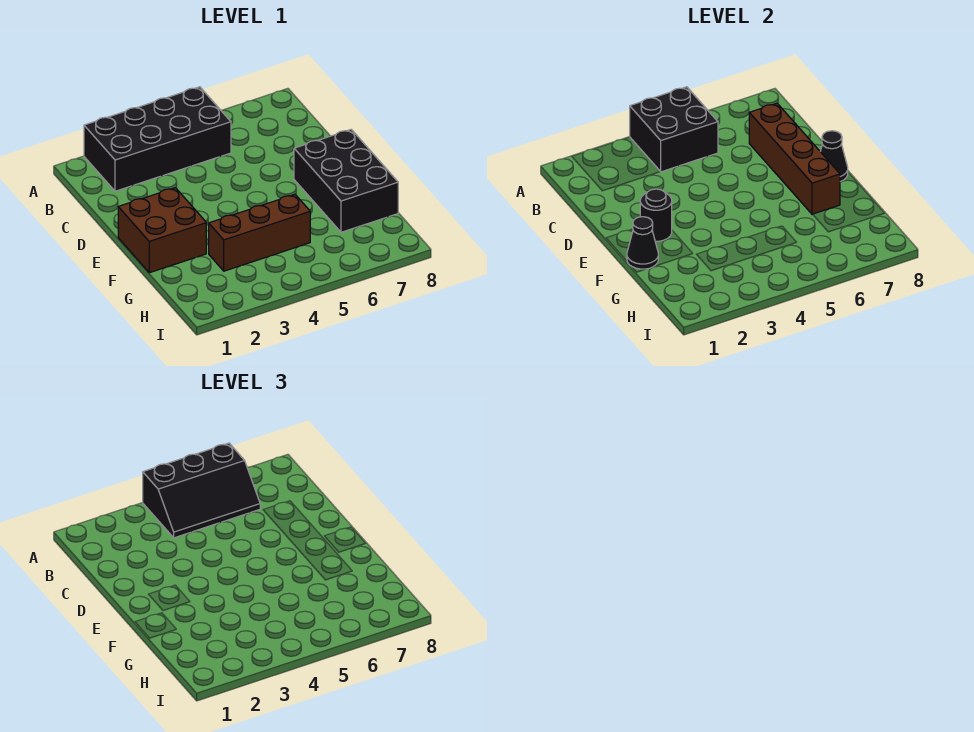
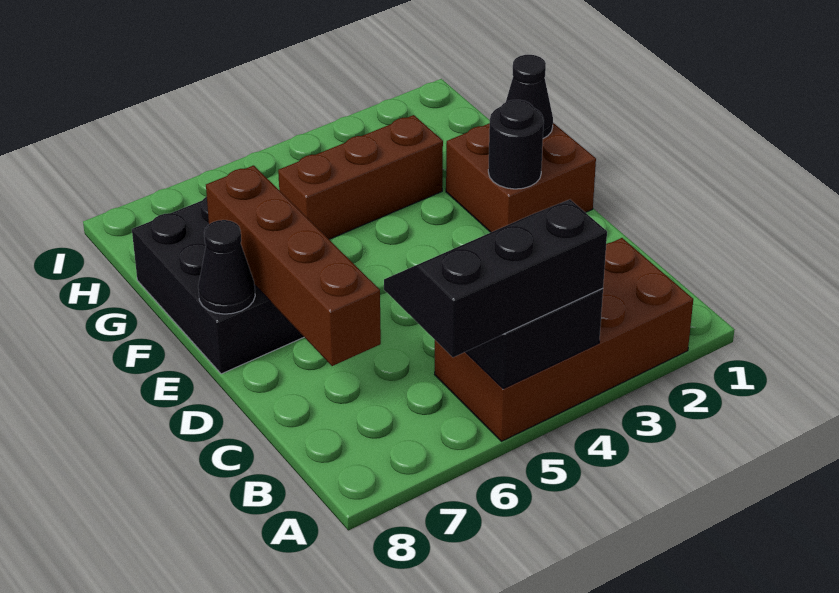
black 2x4 brick [84,87,231,191] -> brown 2x4 brick [435,238,693,441]

